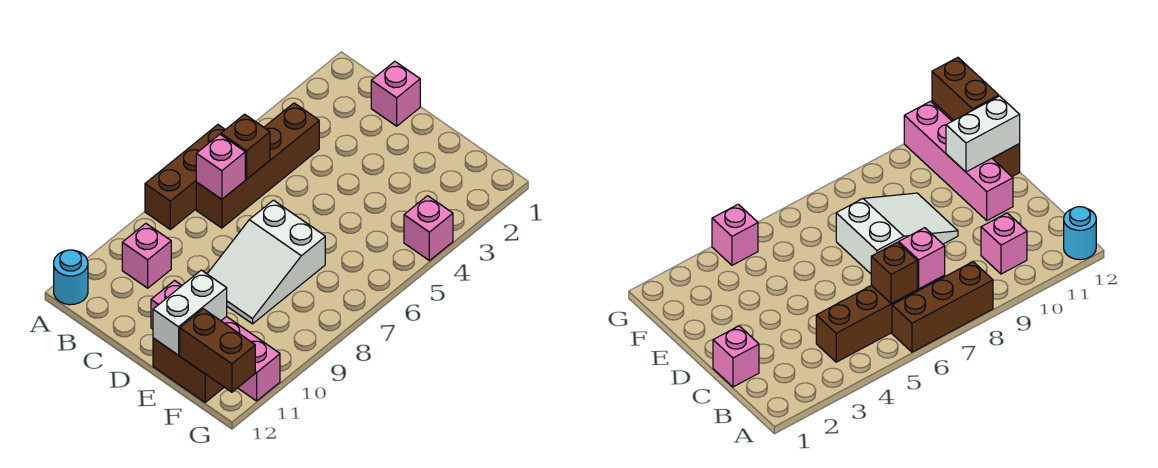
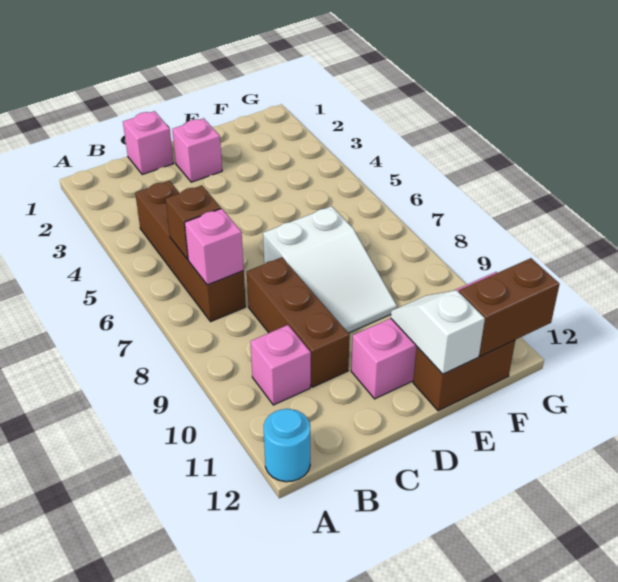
brown 1x3 brick [145,125,225,229] -> brown 1x3 brick moved to [247,257,350,387]
white 1x2 brick [153,270,227,355] -> white 1x2 slope [391,290,485,374]
pink 1x1 brick [404,196,453,261] -> pink 1x1 brick moved to [172,118,222,182]

